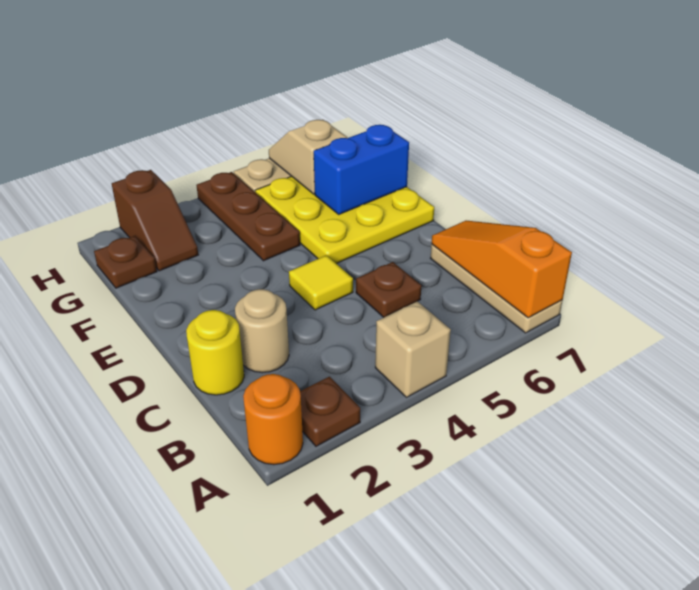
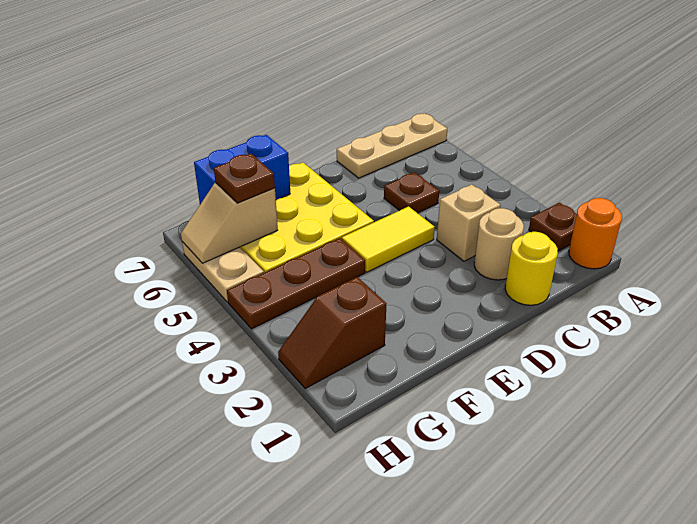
tan 1x1 brick [375,301,451,397] -> tan 1x1 brick moved to [437,184,501,261]
orange 1x3 slope [432,221,572,318] -> none
yellow 1x1 tile [289,255,353,310] -> yellow 1x2 tile [342,206,435,272]
blue 1x2 brick [314,125,409,214] -> blue 1x2 brick turned to [194,135,290,204]
brown 1x1 plate [94,236,157,288] -> brown 1x1 plate moved to [214,154,275,203]
brown 1x2 slope [112,170,198,271] -> brown 1x2 slope turned to [278,277,387,388]

